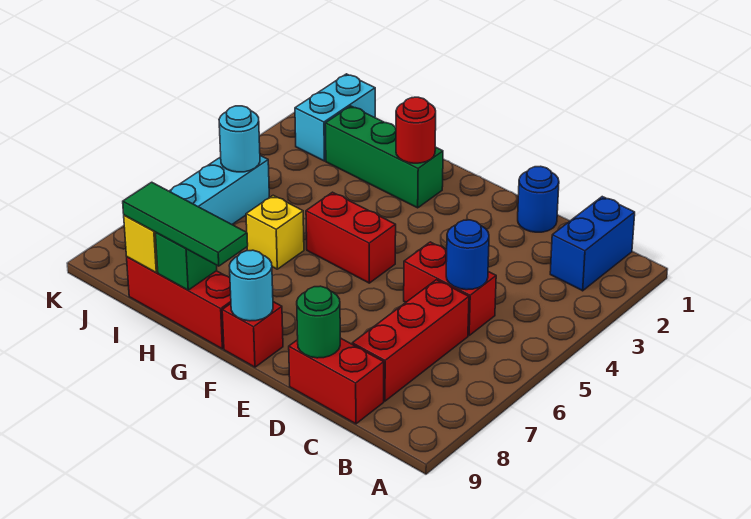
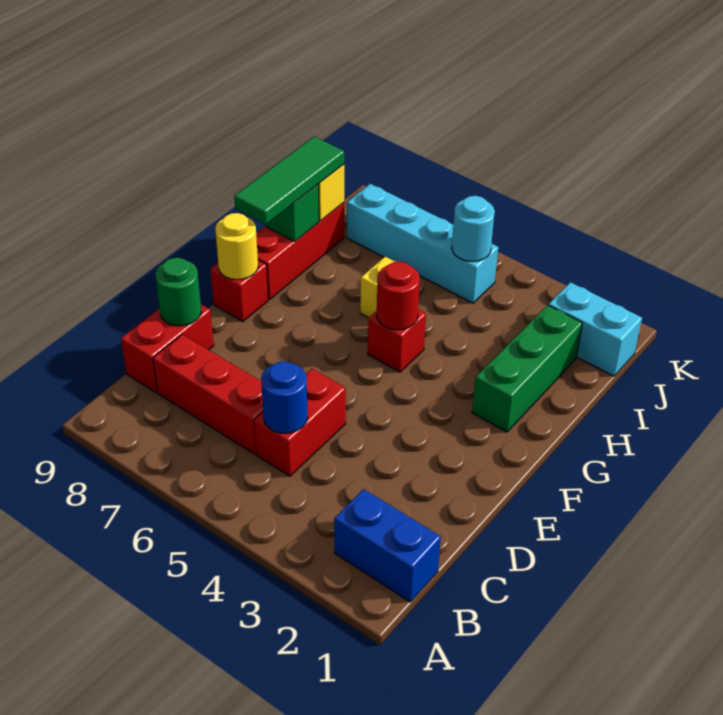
blue 1x1 round brick [518,166,559,232] -> none
red 1x2 brick [306,192,396,283] -> red 1x1 brick [368,310,426,372]
cyan 1x1 round brick [229,250,273,321] -> yellow 1x1 round brick [215,213,258,280]
red 1x1 round brick [396,97,436,163] -> red 1x1 round brick moved to [377,262,420,330]

